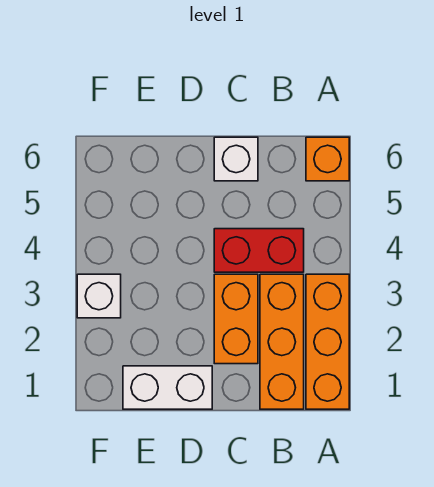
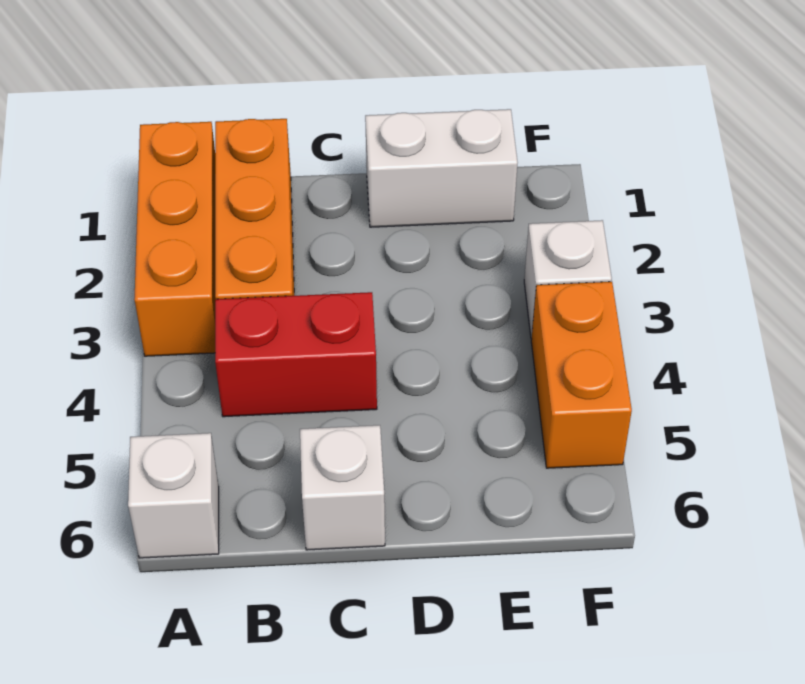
orange 1x1 brick [306,137,349,181] -> white 1x1 brick [128,433,219,558]
orange 1x2 brick [214,274,258,364] -> orange 1x2 brick moved to [531,282,632,468]

